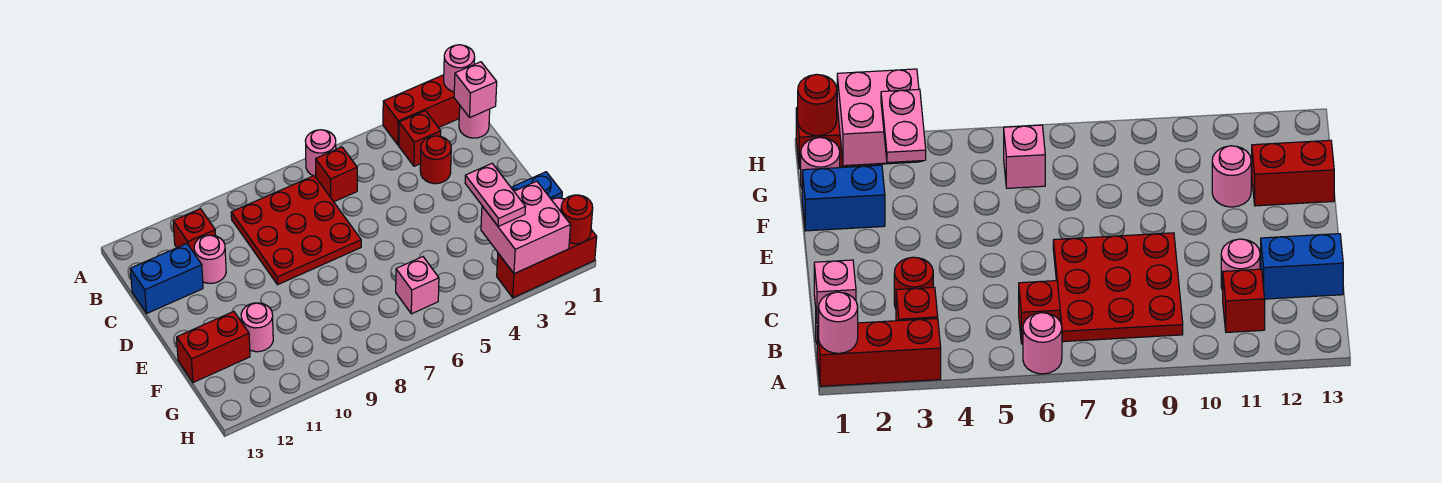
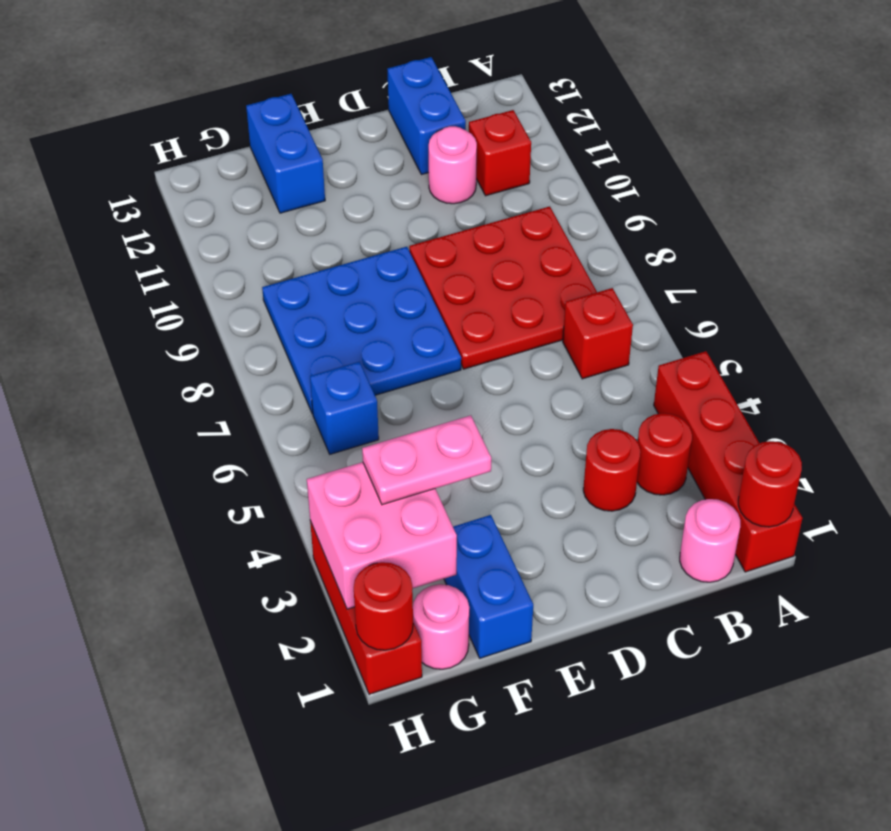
red 1x3 brick [383,75,460,145] -> red 1x4 brick [654,351,802,572]
pink 1x1 round brick [444,45,475,92] -> red 1x1 round brick [738,441,802,527]
pink 1x1 round brick [305,130,336,177] -> none
pink 1x1 brick [454,62,497,117] -> none
red 1x1 brick [399,111,441,166] -> red 1x1 round brick [637,413,692,495]
none -> blue 3x3 plate [262,247,461,414]
pink 1x1 round brick [241,303,273,352] -> none
red 1x2 brick [177,311,250,383] -> blue 1x2 brick [246,94,325,213]
pink 1x1 brick [396,257,439,314] -> blue 1x1 brick [310,362,379,454]

